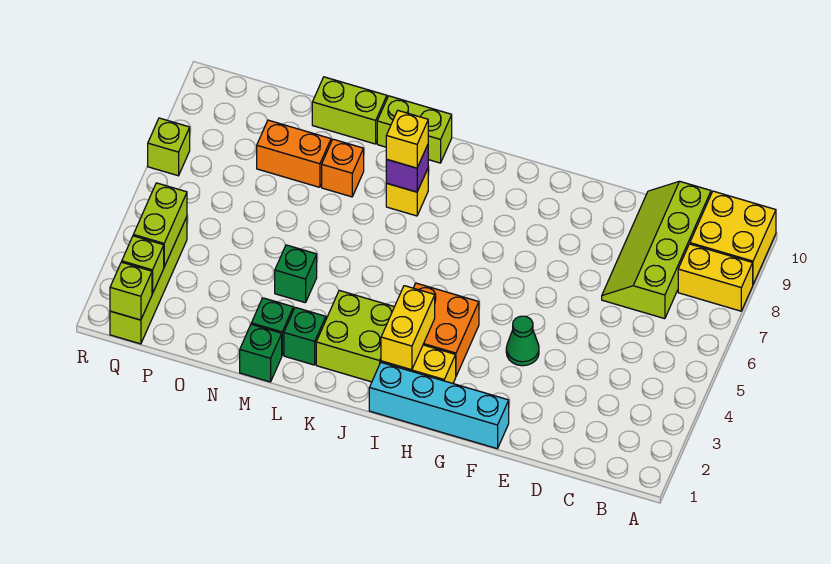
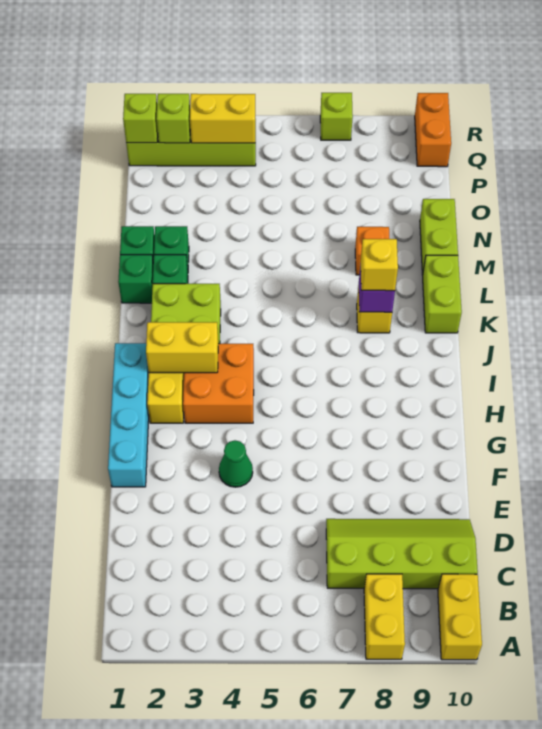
yellow 2x2 brick [690,191,776,284] -> yellow 1x2 brick [438,574,482,660]
green 1x1 brick [275,245,317,303] -> green 1x1 brick moved to [118,255,153,303]
orange 1x2 brick [257,120,331,187] -> orange 1x2 brick moved to [415,93,451,167]
lime 1x2 brick [133,183,187,267] -> yellow 1x2 brick [190,94,255,143]

